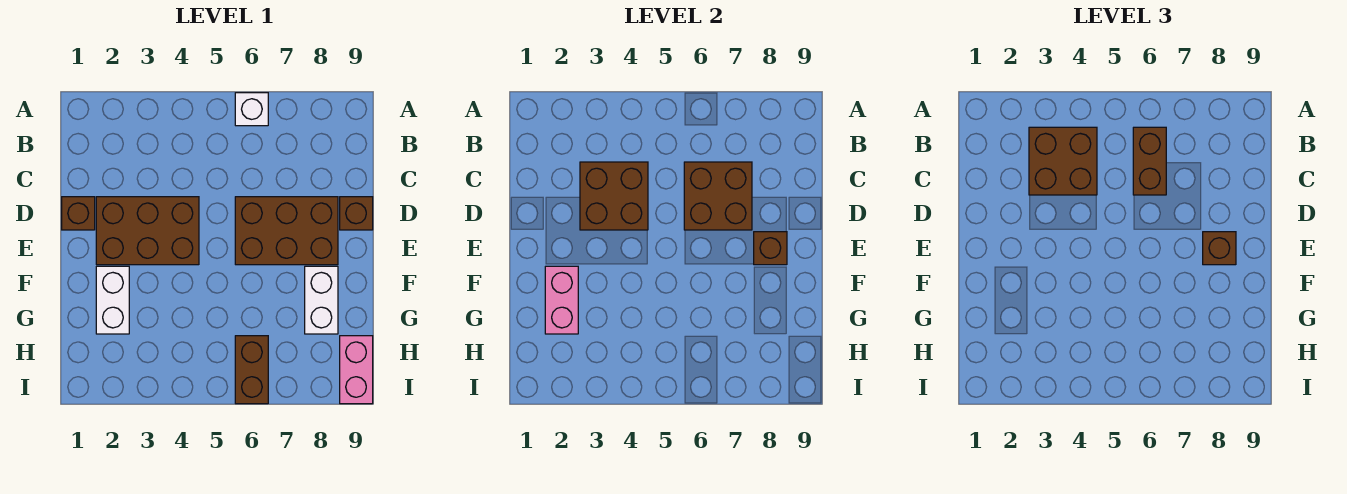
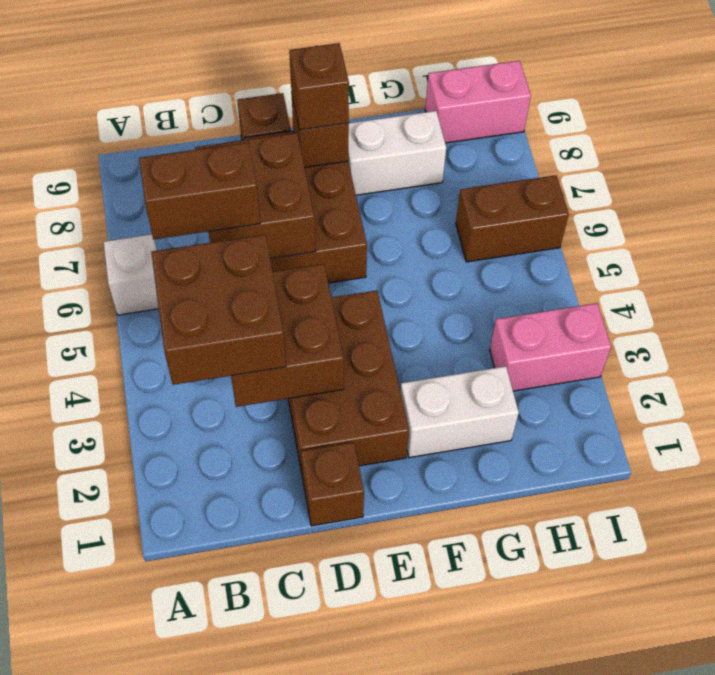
pink 1x2 brick [545,266,578,334] -> pink 1x2 brick moved to [490,303,611,391]

